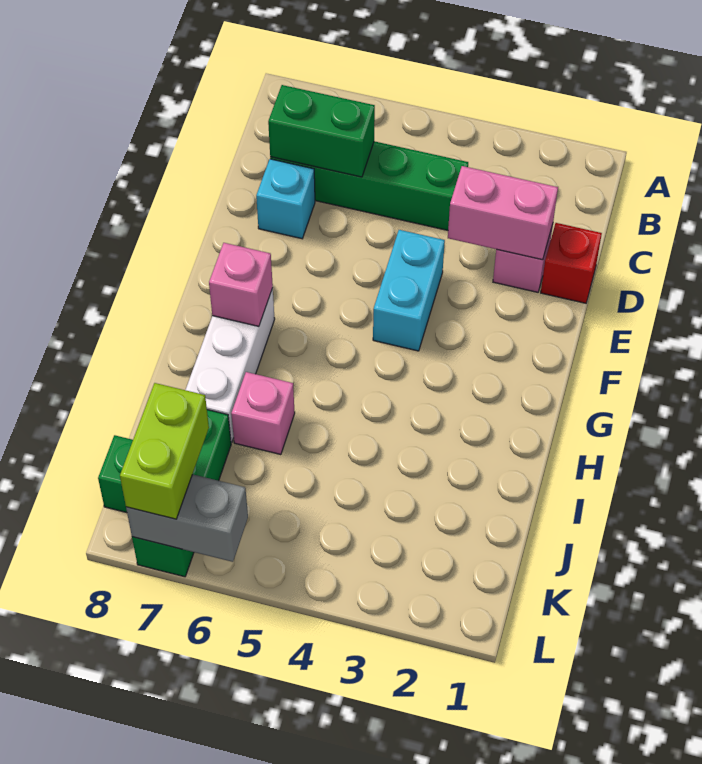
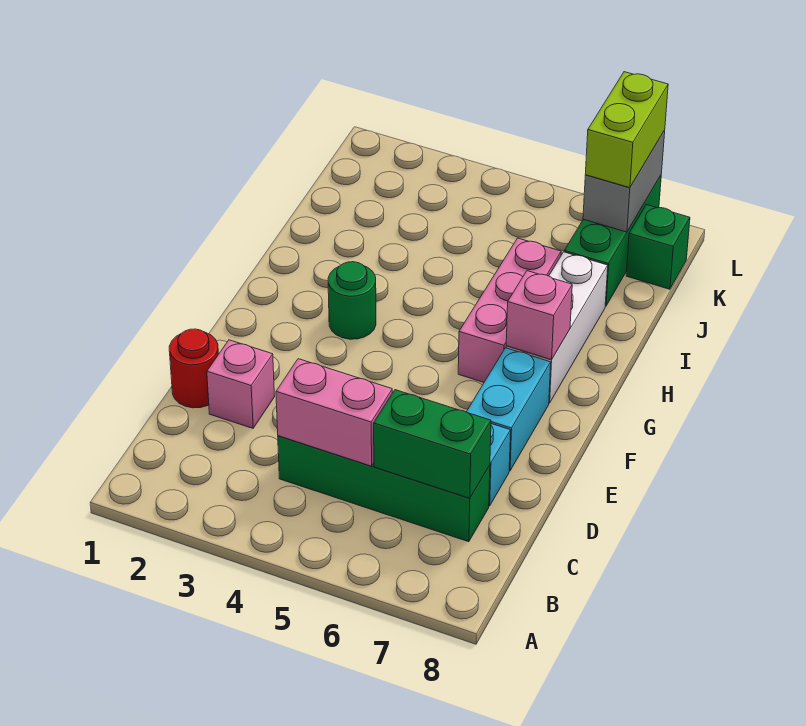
red 1x1 brick [541,223,602,303] -> red 1x1 round brick [169,329,218,408]
pink 1x2 brick [448,166,558,260] -> pink 1x2 brick moved to [276,359,392,466]
cyan 1x2 brick [373,230,445,351] -> cyan 1x2 brick moved to [467,348,551,471]
none -> green 1x1 round brick [328,262,376,339]
pink 1x1 brick [231,372,295,455] -> pink 1x3 brick [458,238,561,382]
grey 1x2 brick [126,474,248,562] -> grey 1x2 brick turned to [583,130,665,232]

